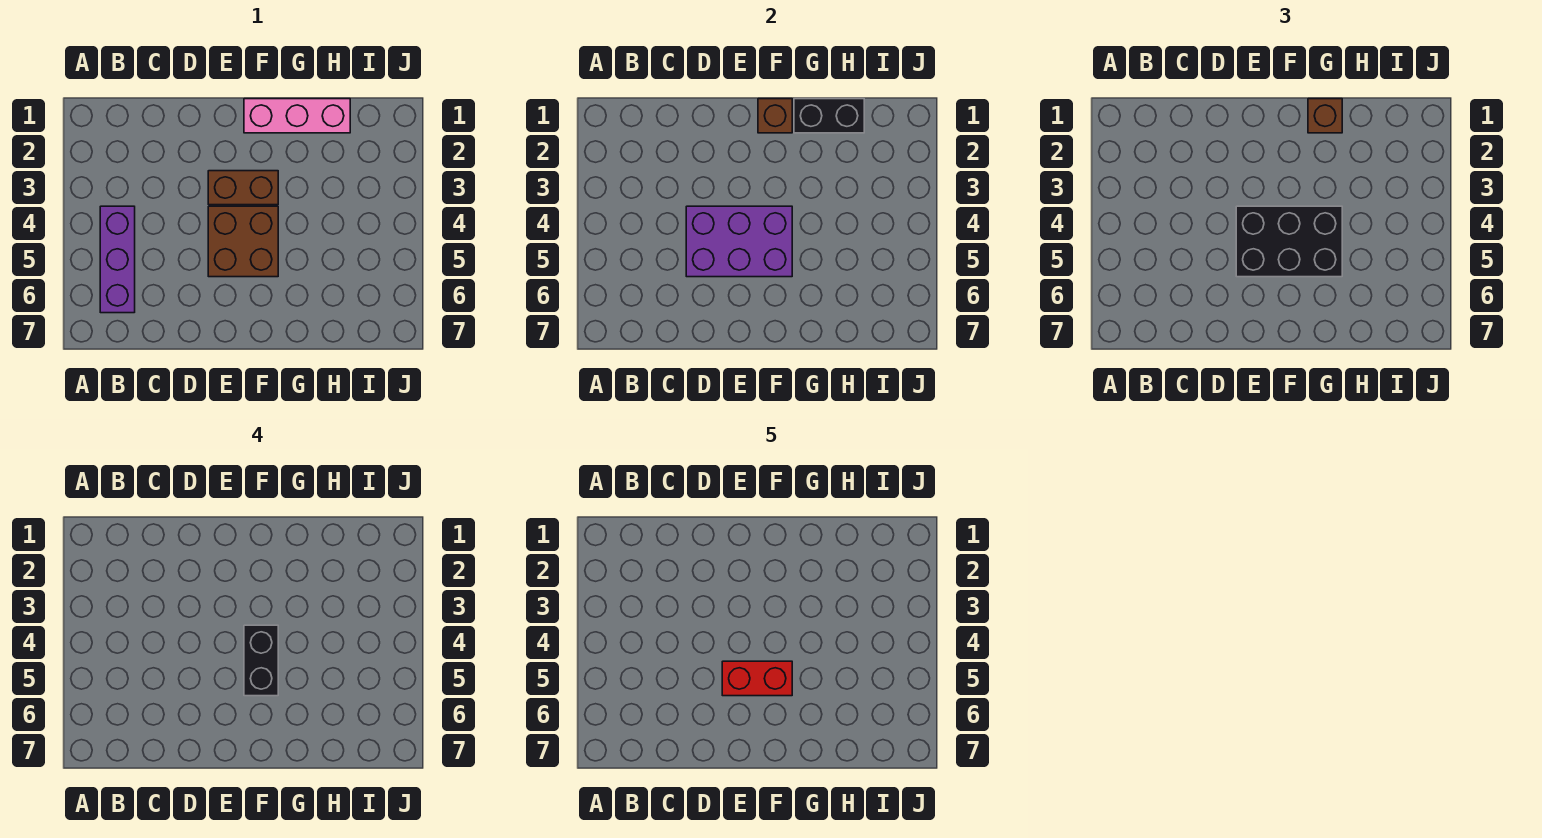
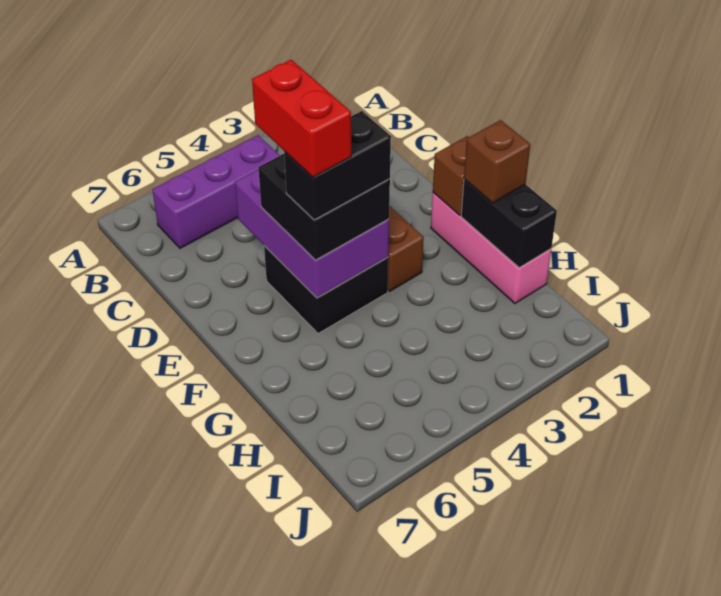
brown 2x2 brick [208,206,278,277] -> black 2x2 brick [264,246,388,334]
black 2x3 brick [1236,206,1342,277] -> black 2x2 brick [258,154,390,260]

